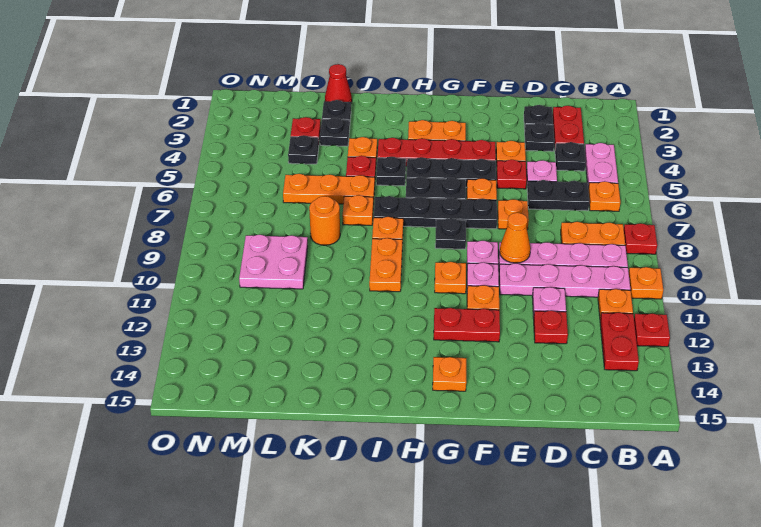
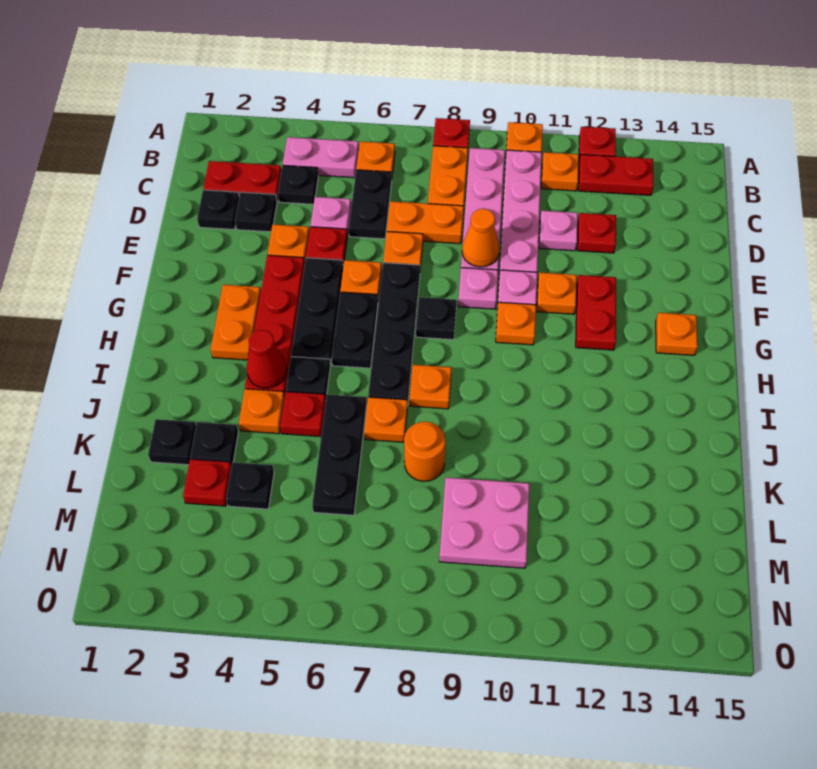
orange 1x2 plate [369,238,402,292] -> orange 1x2 plate moved to [387,201,464,244]
orange 1x3 plate [283,174,375,205] -> black 1x3 plate [312,394,367,515]
red 1x1 cone [325,64,352,103] -> red 1x1 cone moved to [247,330,286,388]

